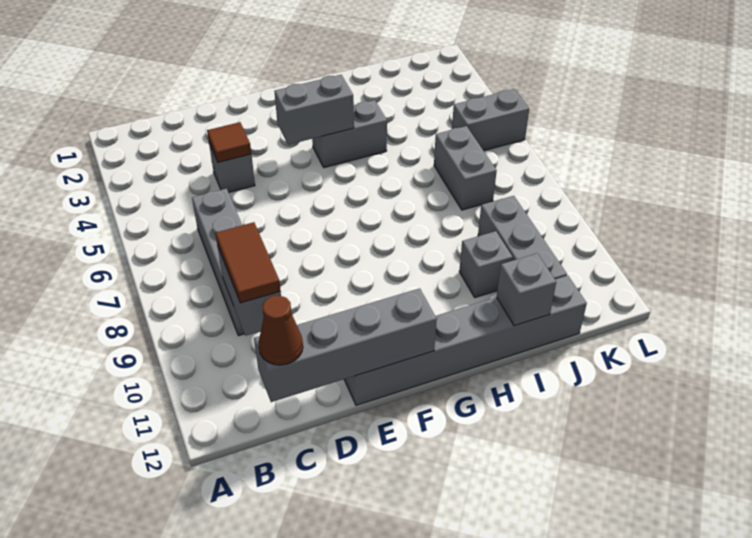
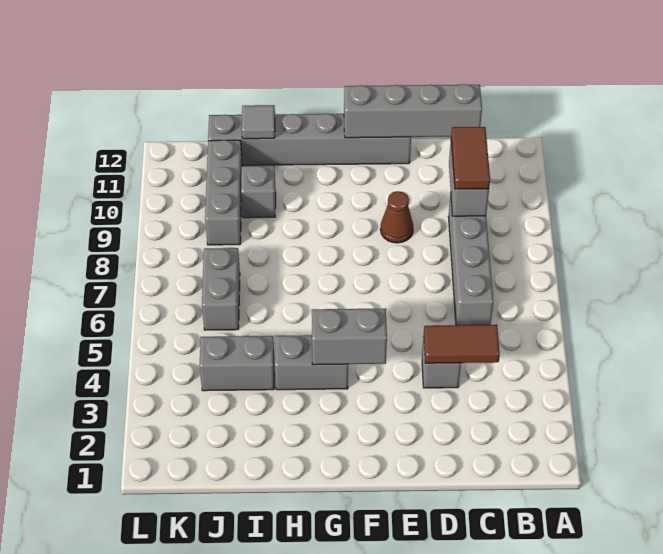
brown 1x1 cone [258,296,303,365] -> brown 1x1 cone moved to [380,191,413,243]
brown 1x1 tile [207,122,251,163] -> brown 1x2 tile [424,325,500,363]
grey 1x1 brick [497,253,556,326] -> grey 1x1 tile [242,105,275,139]
grey 1x2 brick [452,89,529,151] -> grey 1x2 brick moved to [200,336,274,391]

